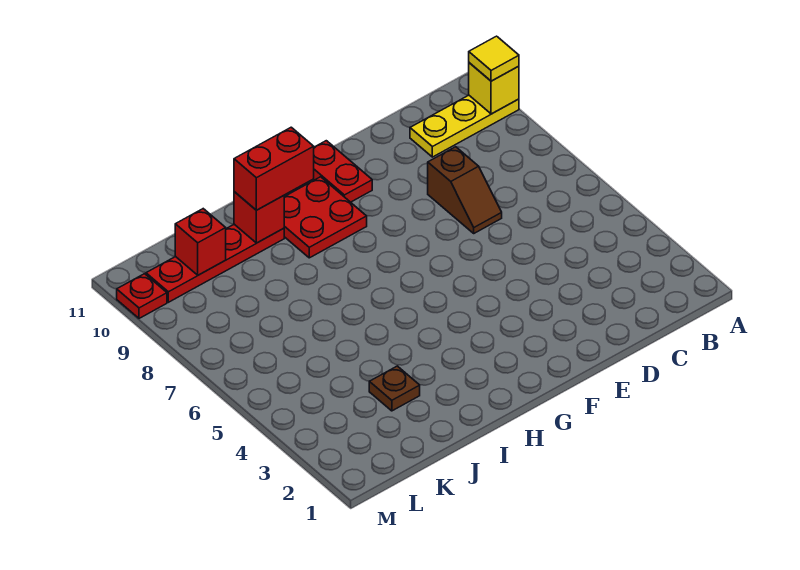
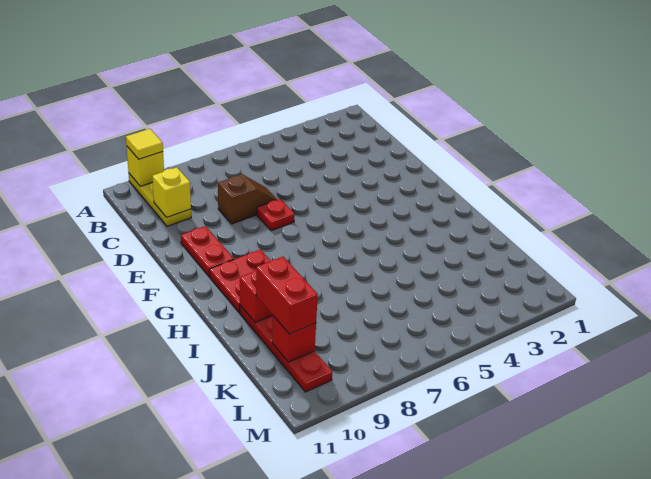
none -> yellow 1x1 brick [152,167,191,217]
red 1x2 plate [314,141,372,202] -> red 1x2 plate turned to [181,226,234,277]
red 1x2 brick [234,127,314,210] -> red 1x2 brick moved to [256,257,318,334]
brown 1x1 plate [369,366,420,411] -> none
red 1x1 plate [117,274,167,318] -> red 1x1 plate moved to [257,199,295,231]

